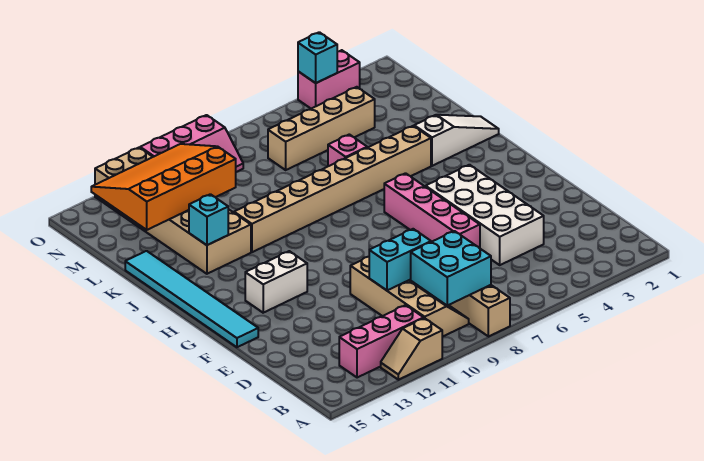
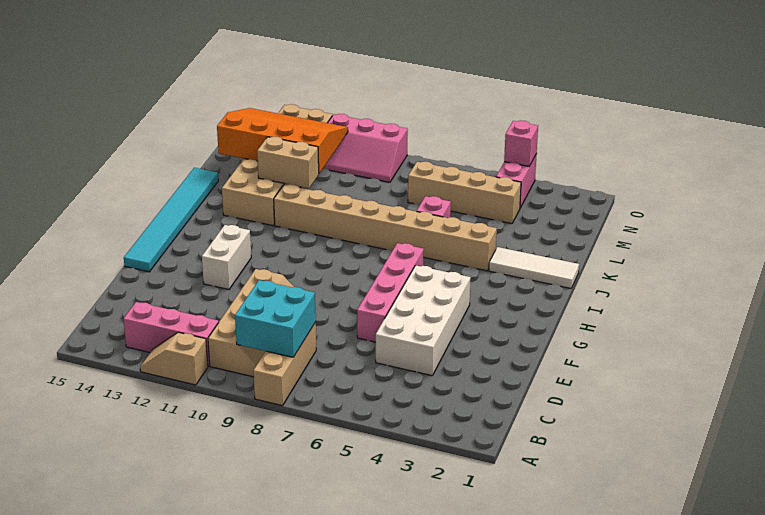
cyan 1x2 brick [369,229,431,290] -> none
white 1x2 brick [245,251,307,313] -> white 1x2 brick turned to [202,225,251,290]
white 1x3 slope [414,115,499,166] -> white 1x3 tile [489,247,579,288]
cyan 1x1 brick [189,194,228,245] -> none
none -> tan 1x2 brick [257,137,319,188]
pink 1x2 brick [298,50,360,109] -> pink 1x2 brick turned to [496,154,537,208]
cyan 1x1 brick [298,32,337,83] -> pink 1x1 brick [504,121,538,166]

